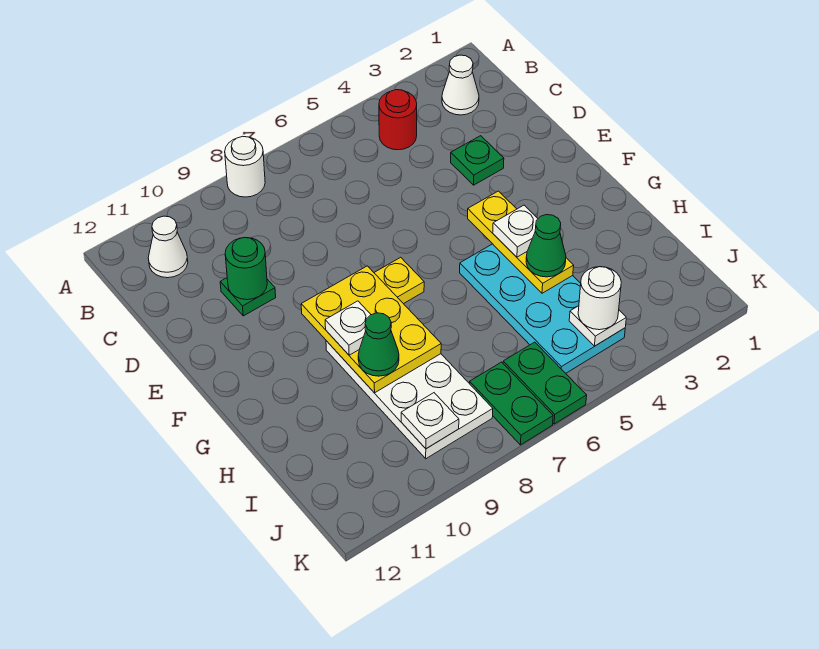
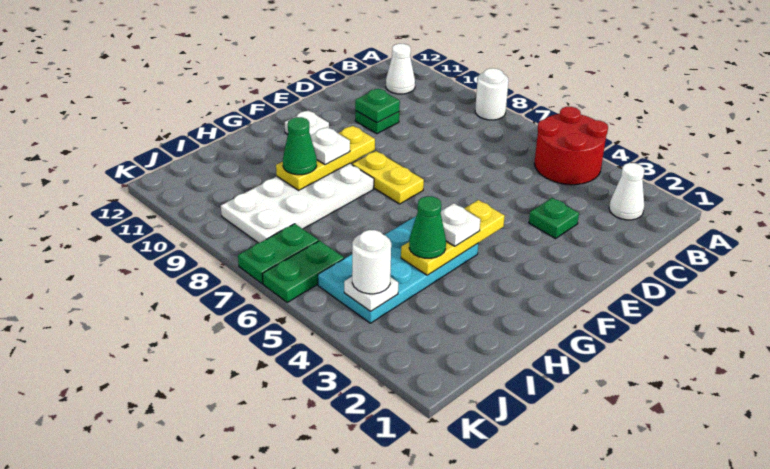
red 1x1 round brick [379,90,417,150] -> red 2x2 round brick [535,107,608,185]
green 1x1 round brick [225,238,267,300] -> green 1x1 plate [355,89,400,123]
yellow 2x3 plate [301,266,441,393] -> yellow 1x3 plate [276,126,375,190]
white 1x1 plate [401,393,459,449] -> white 1x1 plate moved to [285,110,329,135]

